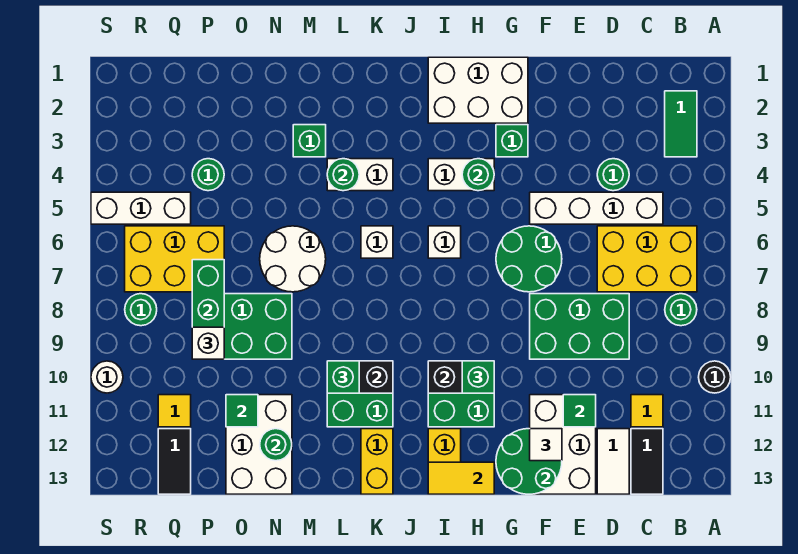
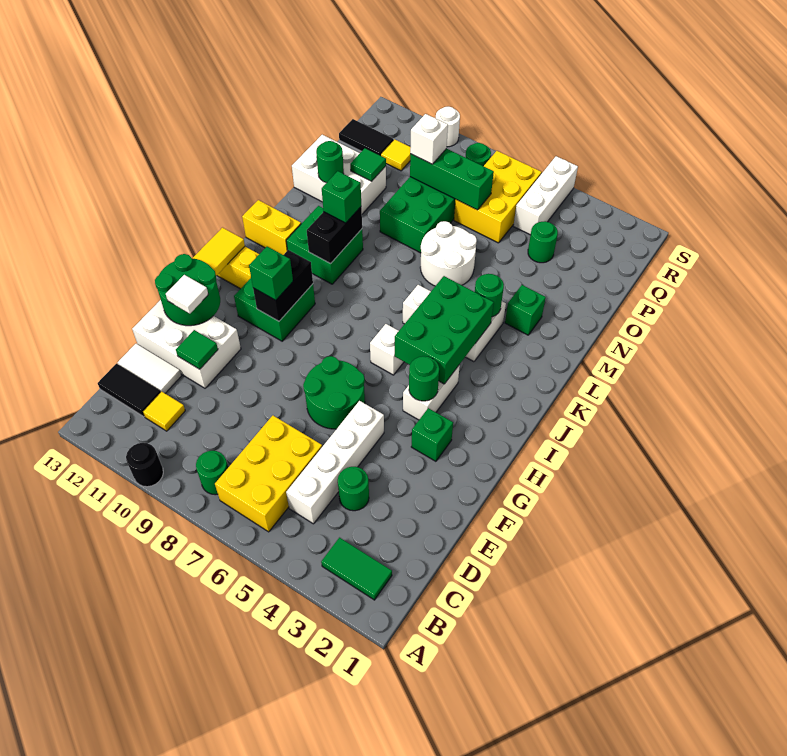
green 2x3 brick [530,294,629,359] -> green 2x3 brick moved to [395,276,494,384]
white 2x3 brick [428,57,528,123] -> none

